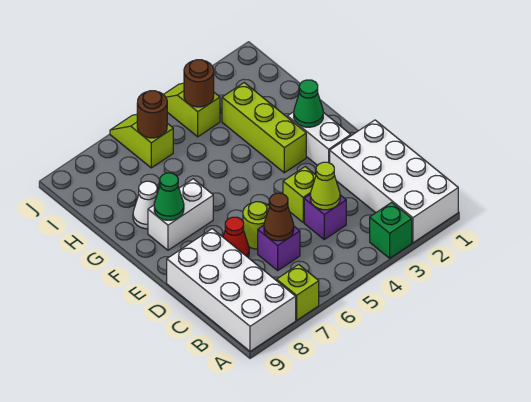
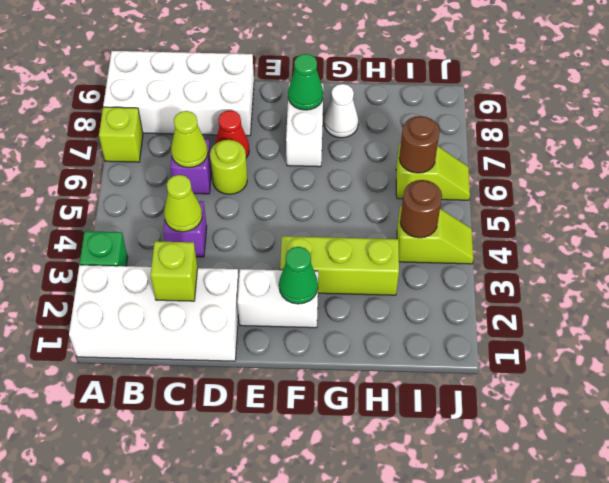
brown 1x1 cone [264,193,294,241] -> lime 1x1 cone [171,111,208,168]
lime 1x1 brick [283,167,316,222] -> lime 1x1 brick moved to [151,241,198,301]

